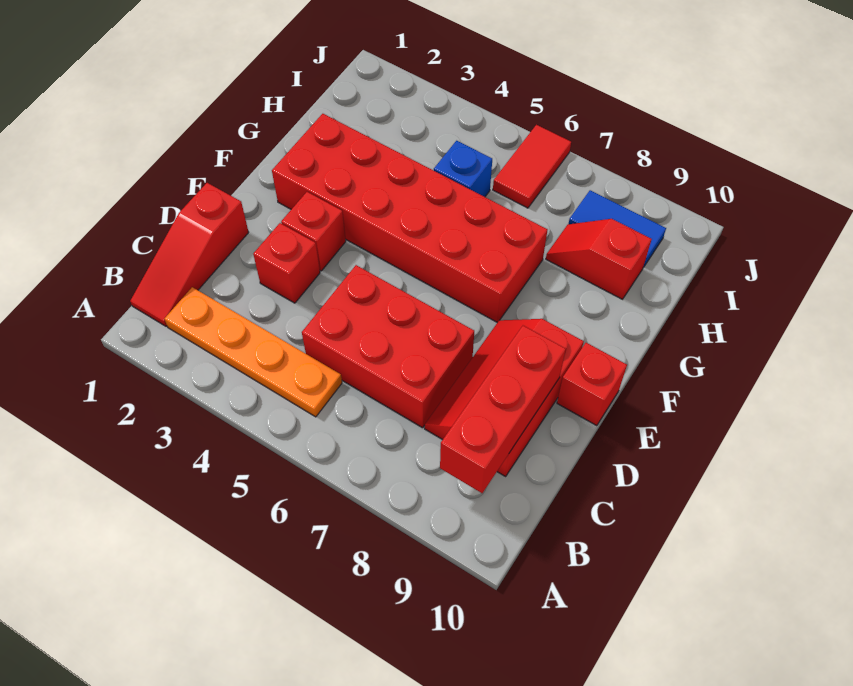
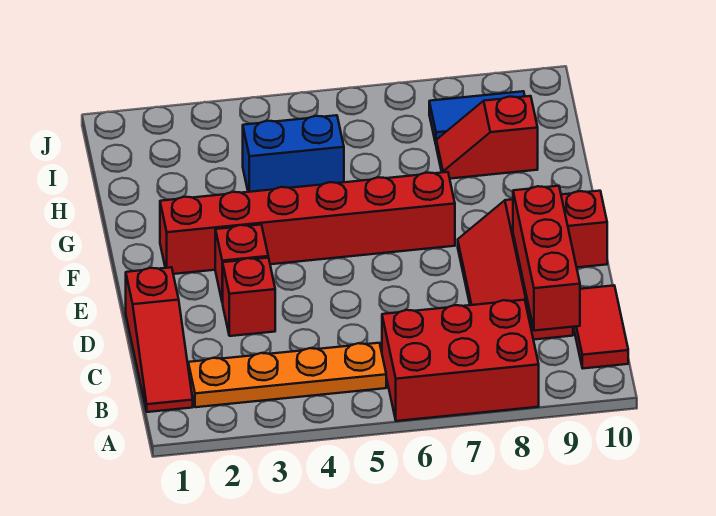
red 2x3 brick [302,265,474,428] -> red 2x3 brick moved to [382,300,539,421]
red 2x6 brick [272,114,548,322] -> red 1x6 brick [160,172,455,274]
blue 1x1 brick [434,141,492,197] -> blue 1x2 brick [243,115,344,192]
red 1x2 tile [493,125,571,208] -> red 1x2 tile moved to [574,286,628,368]

